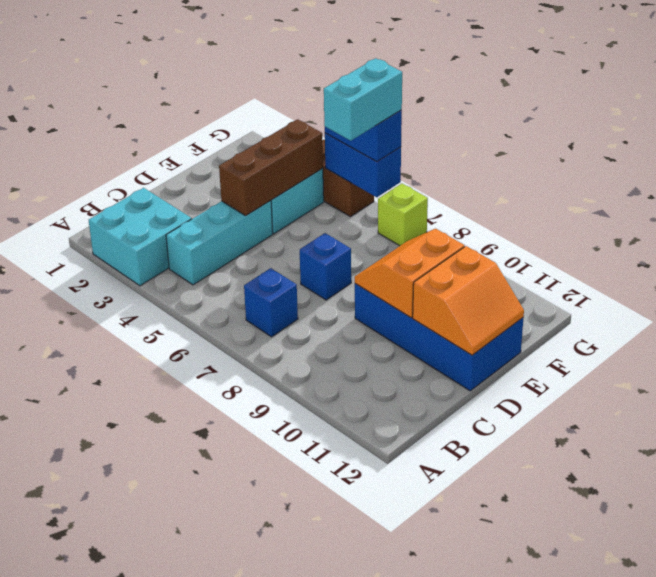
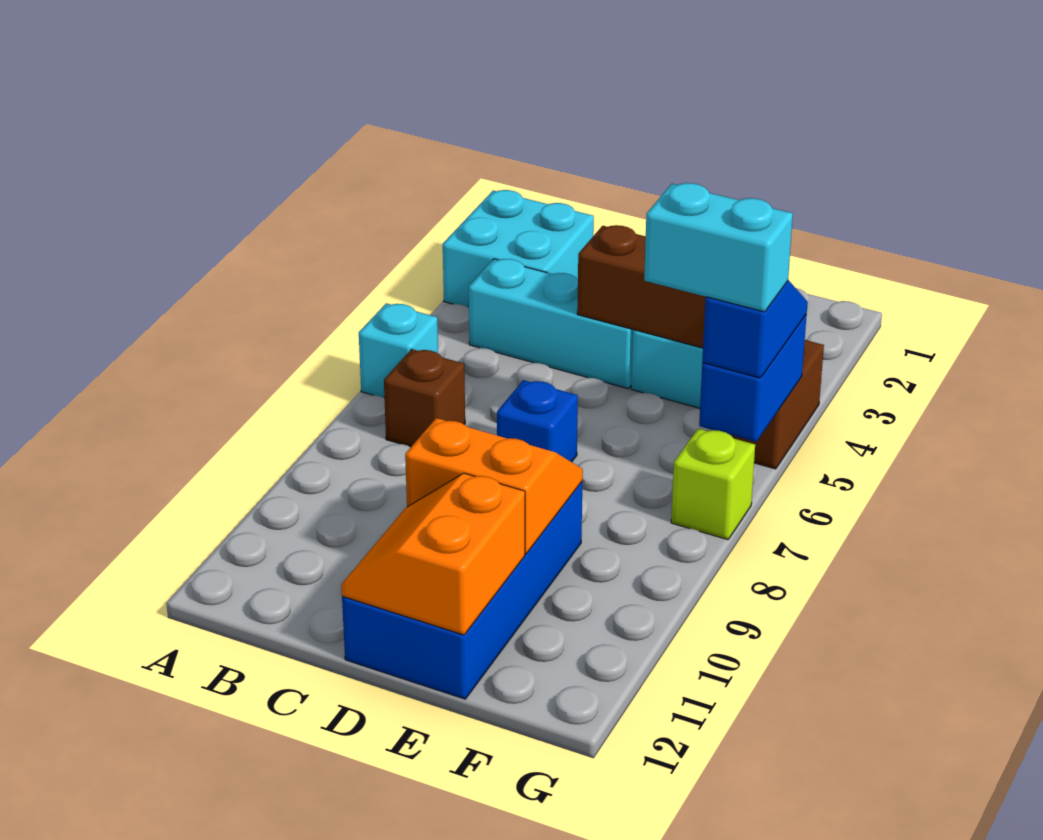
none -> cyan 1x1 brick [359,303,438,398]
blue 1x1 brick [244,268,298,337] -> brown 1x1 brick [384,349,465,447]
orange 2x2 slope [413,246,524,355] -> orange 2x2 slope turned to [341,473,525,635]

